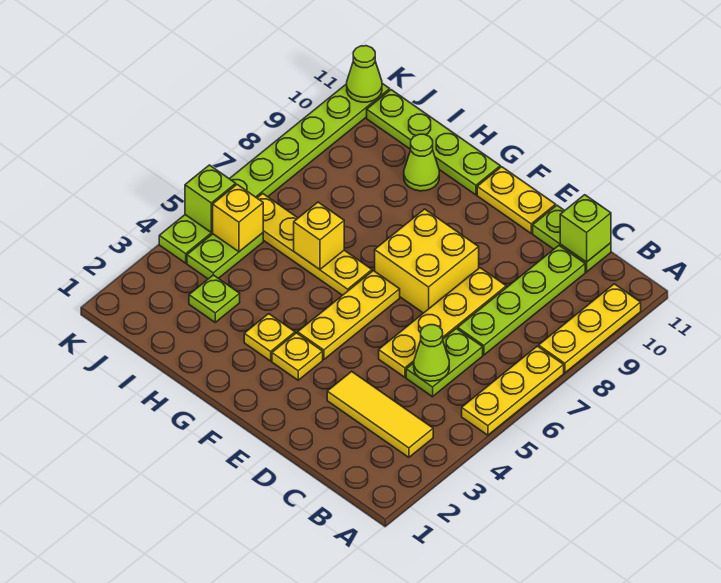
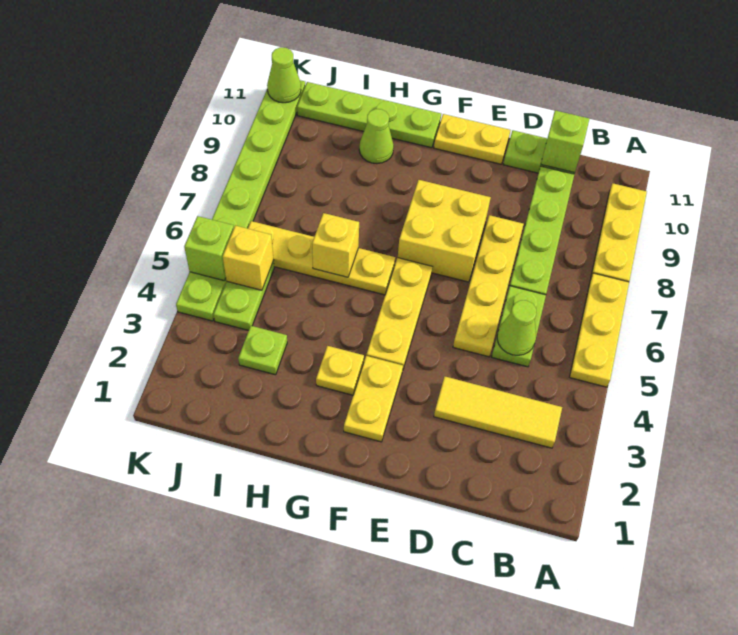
yellow 1x1 plate [272,333,323,380] -> yellow 1x2 plate [344,356,403,442]

